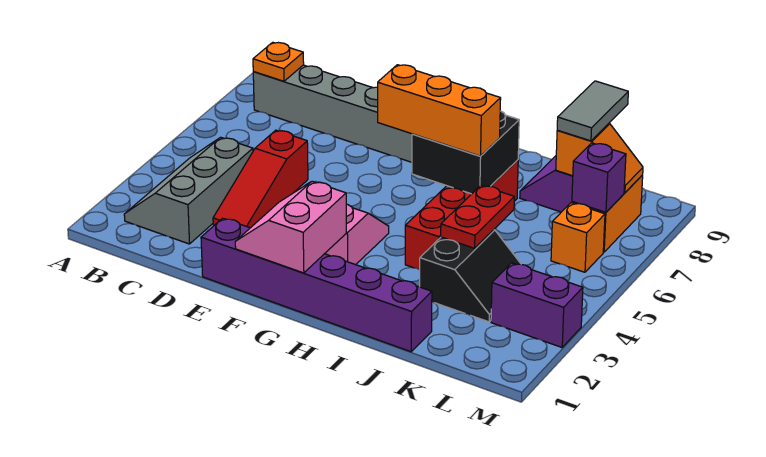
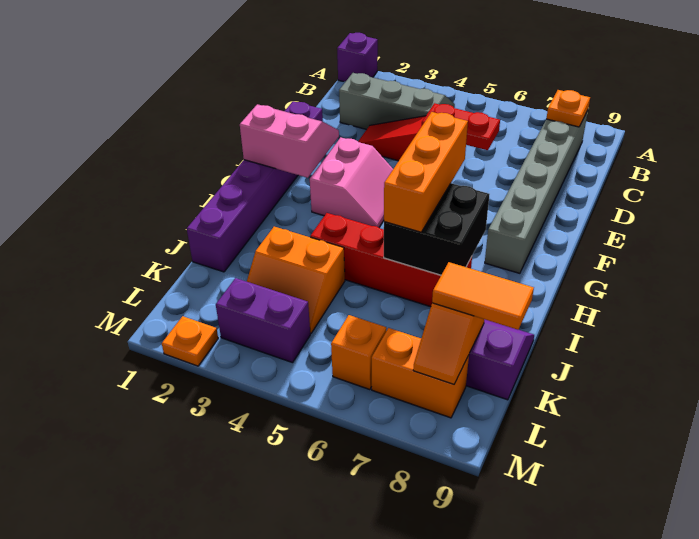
black 2x2 slope [420,230,521,322] -> orange 2x2 slope [247,227,345,333]
red 1x2 plate [441,185,514,248] -> red 1x2 plate moved to [422,103,500,150]
grey 1x2 tile [557,81,628,141] -> orange 1x2 tile [432,262,534,330]
purple 1x2 brick [491,263,583,347] -> purple 1x2 brick turned to [216,278,310,363]
purple 1x1 brick [572,143,626,212] -> purple 1x1 brick moved to [337,33,378,82]
none -> orange 1x1 plate [162,316,218,366]

